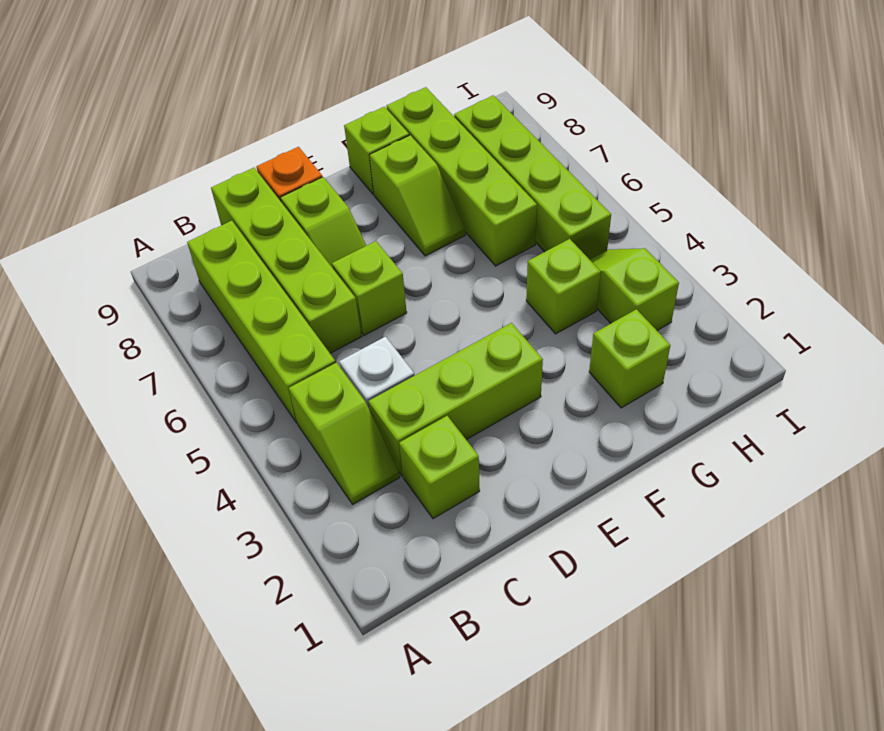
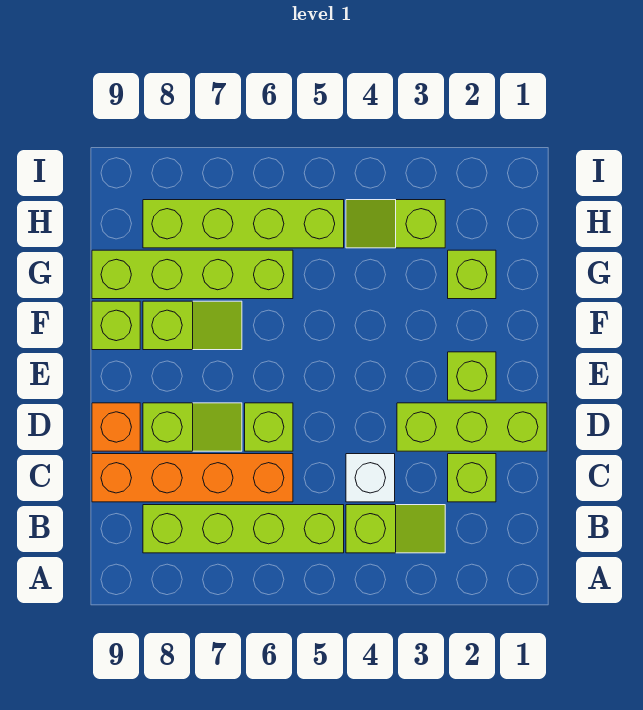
lime 1x3 brick [368,323,543,476] -> lime 1x3 brick turned to [397,403,547,451]
lime 1x4 brick [211,168,362,353] -> orange 1x4 brick [92,454,293,502]
lime 1x1 brick [526,239,601,334] -> lime 1x1 brick moved to [448,352,496,400]

